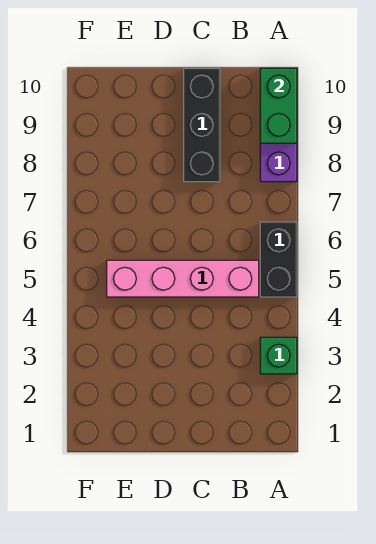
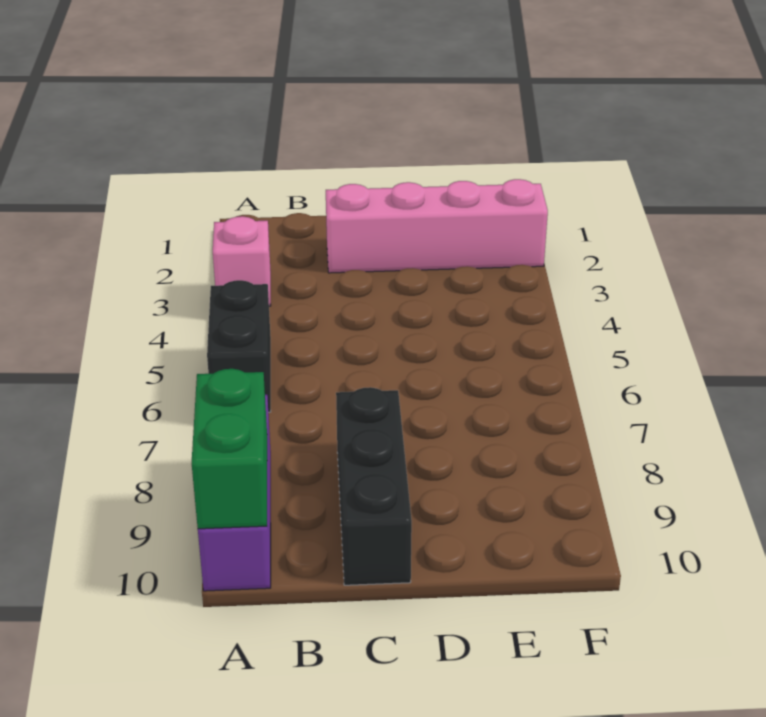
green 1x1 brick [260,337,297,374] -> pink 1x1 brick [213,216,271,306]
pink 1x4 brick [107,260,259,297] -> pink 1x4 brick moved to [326,179,548,273]

